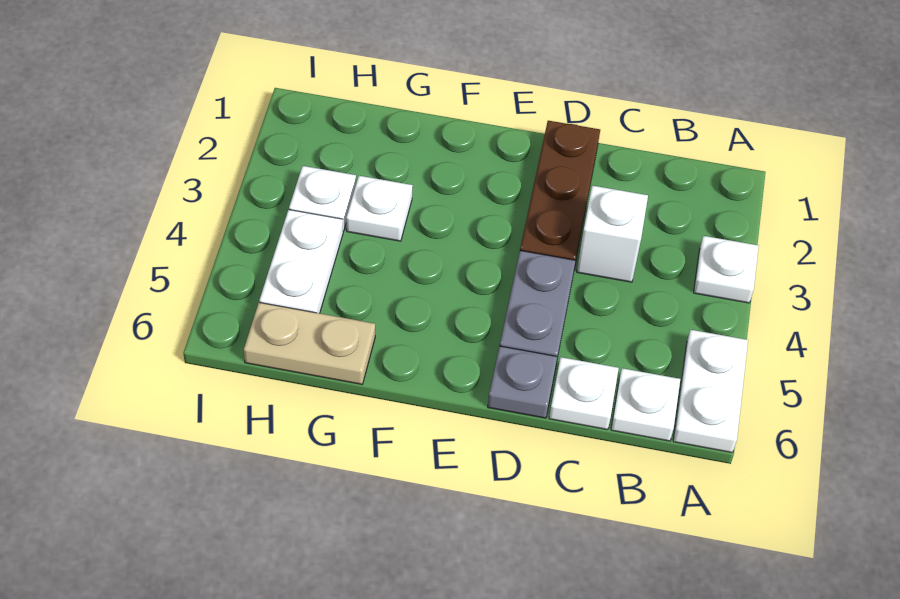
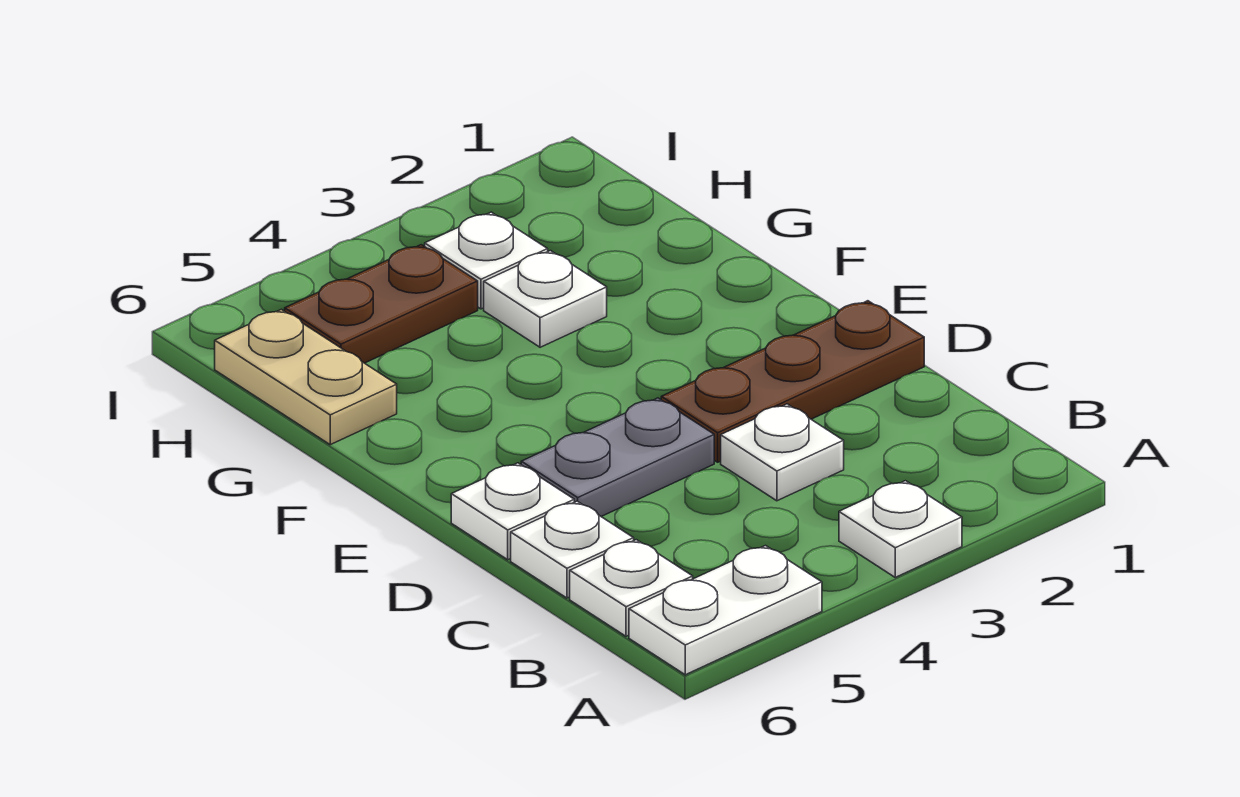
white 1x1 brick [577,186,648,282] -> white 1x1 plate [721,404,844,501]
grey 1x1 plate [488,346,557,418] -> white 1x1 plate [451,463,574,560]
white 1x2 plate [259,210,343,313] -> brown 1x2 plate [285,245,478,363]

